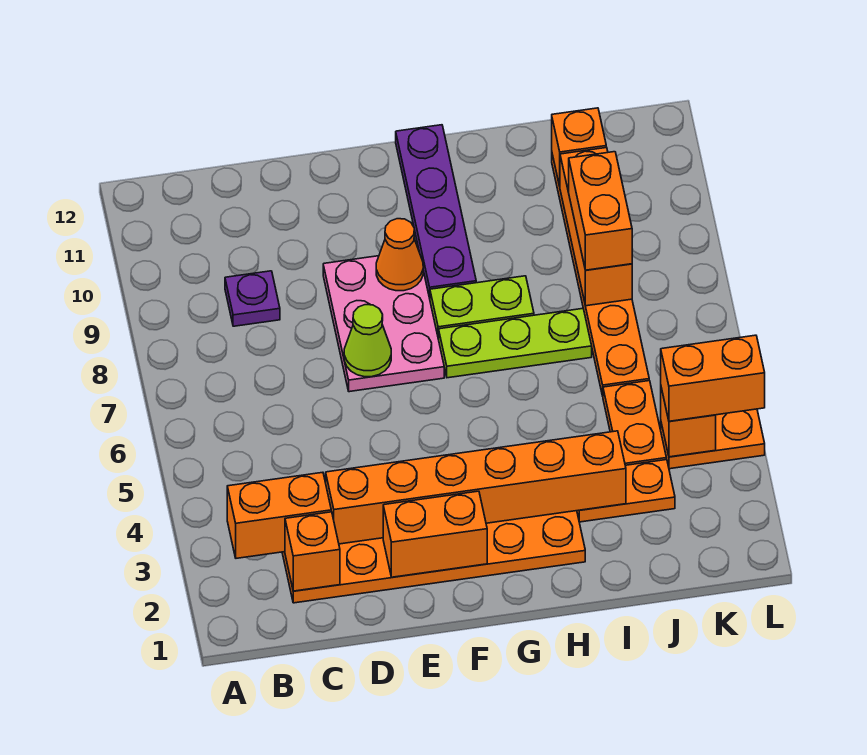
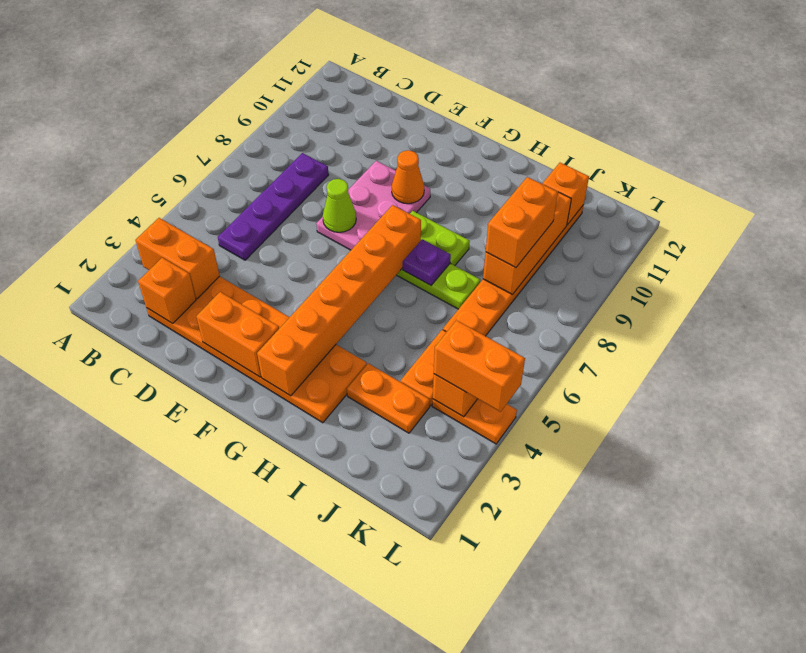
purple 1x1 plate [225,271,280,326] -> purple 1x1 plate moved to [403,239,451,285]
orange 1x6 brick [326,431,626,544] -> orange 1x6 brick turned to [257,205,421,396]
purple 1x4 plate [396,125,476,298] -> purple 1x4 plate moved to [218,153,329,260]

